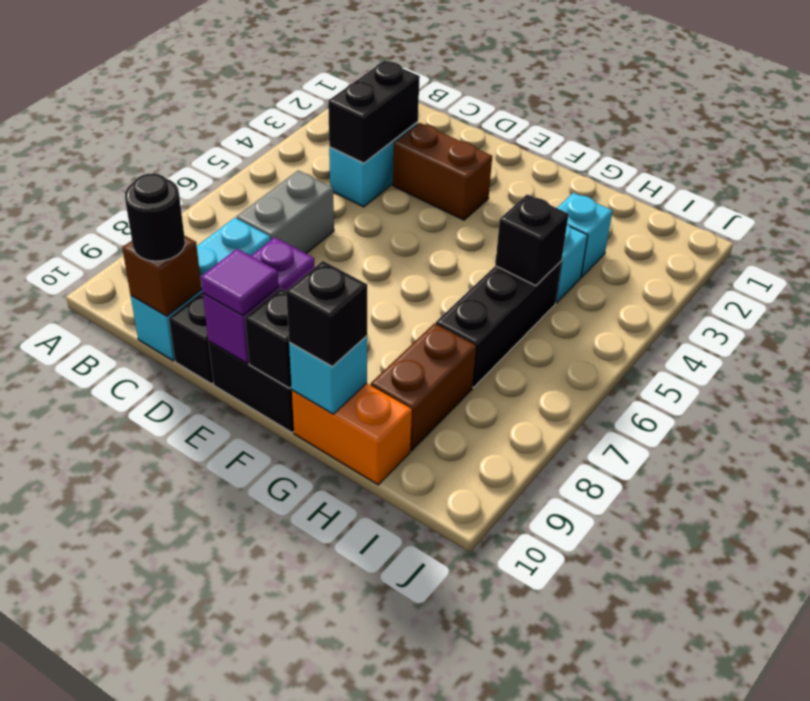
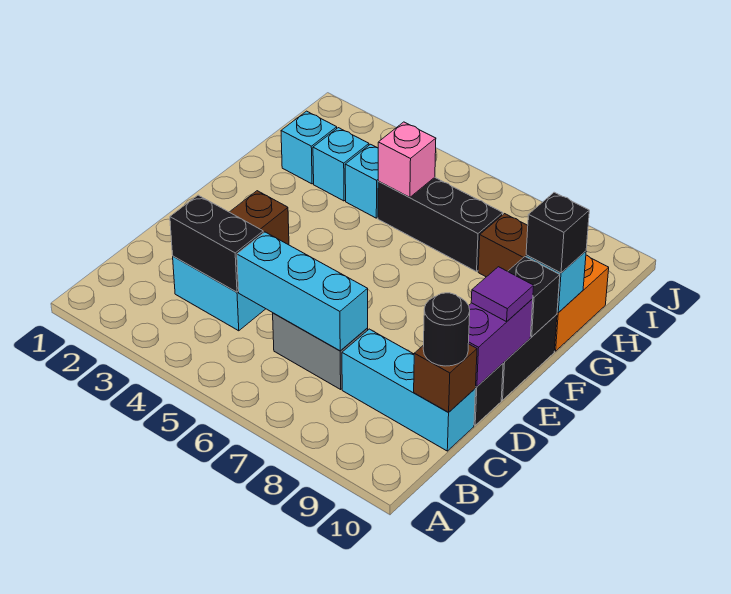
none -> cyan 1x3 brick [237,232,368,351]
purple 1x2 brick [203,237,315,363] -> purple 1x2 brick turned to [468,299,533,387]
none -> cyan 1x1 brick [281,111,337,184]
black 1x1 brick [495,195,569,286] -> pink 1x1 brick [378,122,436,198]

